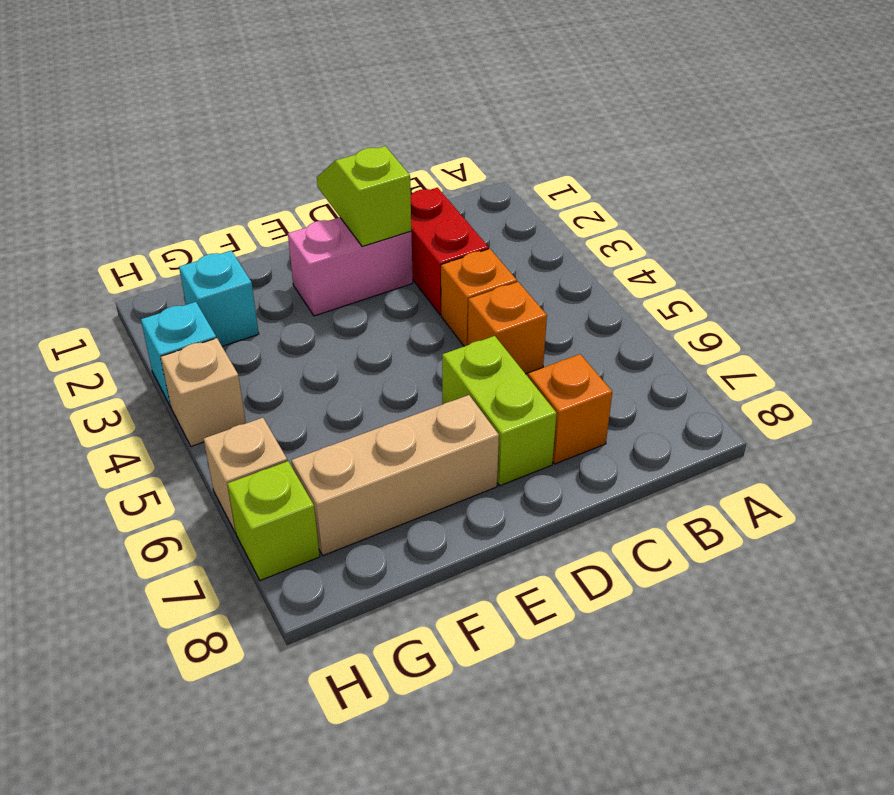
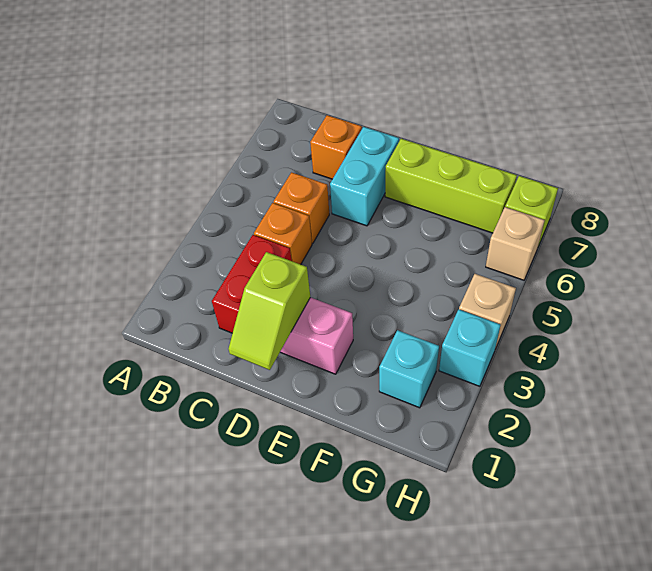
lime 1x2 brick [442,336,557,486] -> cyan 1x2 brick [330,127,399,226]
tan 1x3 brick [292,395,499,556] -> lime 1x3 brick [385,139,517,233]

